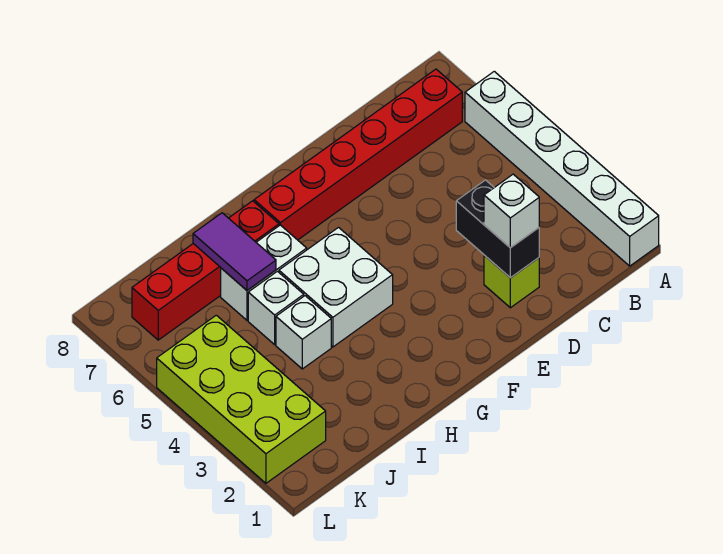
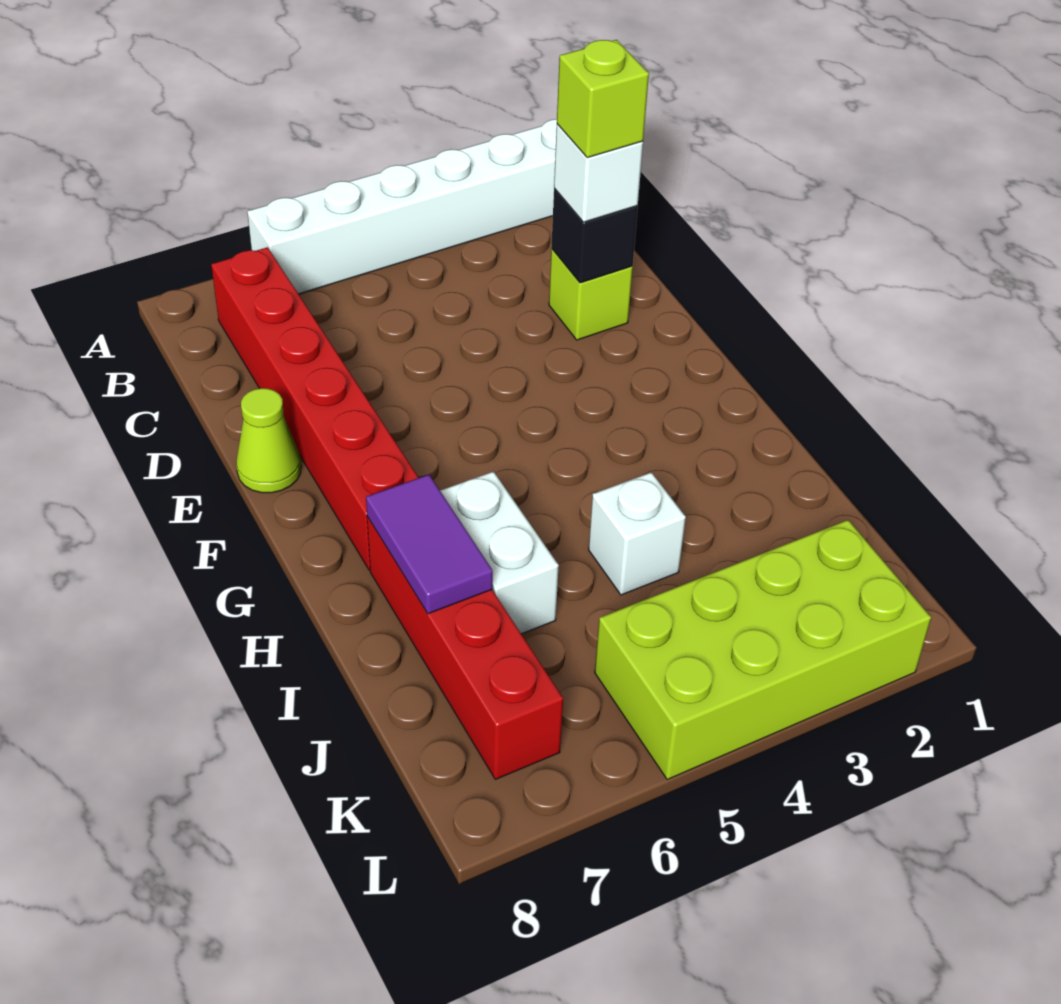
black 1x2 brick [456,180,539,278] -> black 1x1 brick [551,188,638,283]
none -> lime 1x1 brick [557,40,649,158]
none -> lime 1x1 cone [236,388,301,493]
white 2x2 brick [279,228,393,347] -> none
white 1x1 brick [248,271,304,345] -> none
purple 1x2 tile [193,213,276,290] -> purple 1x2 tile turned to [366,475,493,614]

